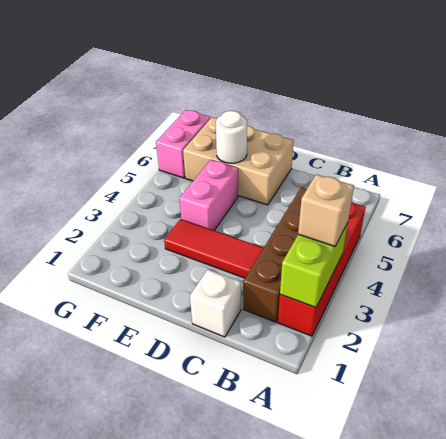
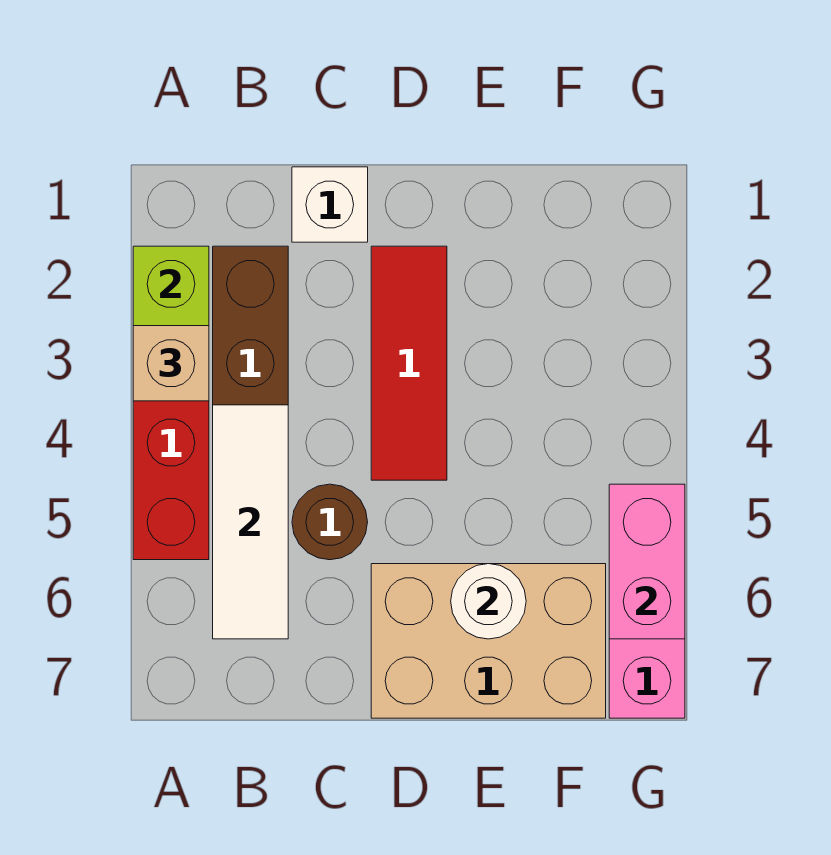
none -> white 1x3 tile [213,405,288,639]
red 1x3 tile [164,219,263,278] -> red 1x3 tile turned to [371,246,447,480]
none -> brown 1x1 round brick [292,484,368,560]
pink 1x2 brick [179,160,238,230] -> pink 1x2 brick moved to [609,484,685,639]

